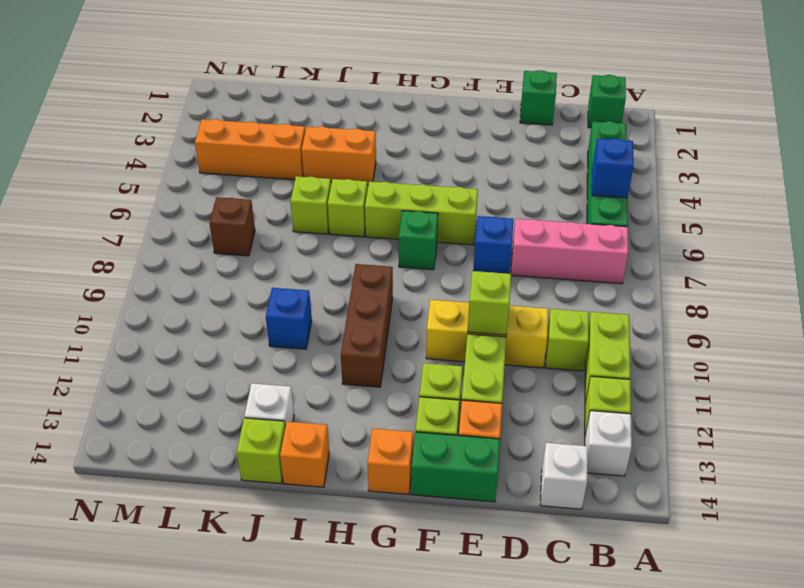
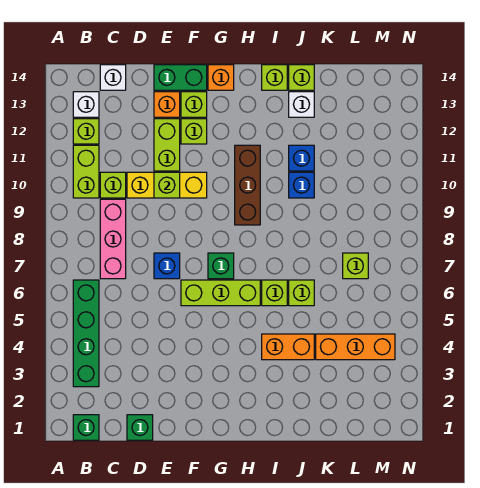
blue 1x1 brick [592,138,633,198] -> blue 1x1 brick moved to [289,145,314,171]
pink 1x3 brick [511,219,628,284] -> pink 1x3 brick turned to [100,199,126,279]
orange 1x1 brick [280,421,329,487] -> lime 1x1 brick [262,65,287,90]
brown 1x1 brick [209,197,255,256] -> lime 1x1 brick [343,253,368,279]

